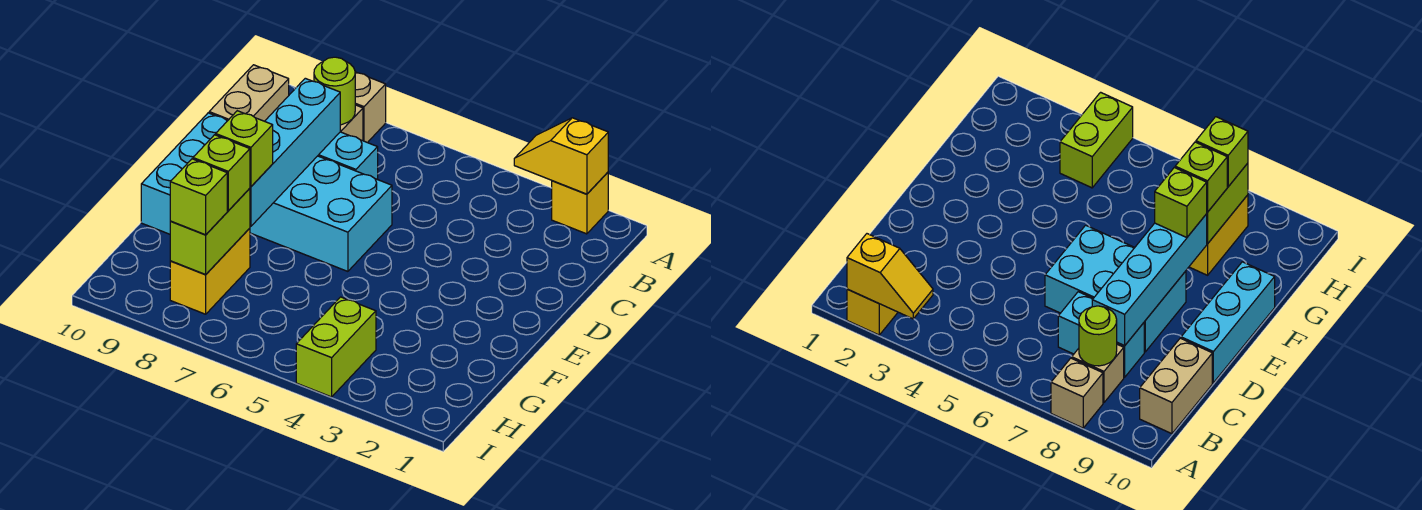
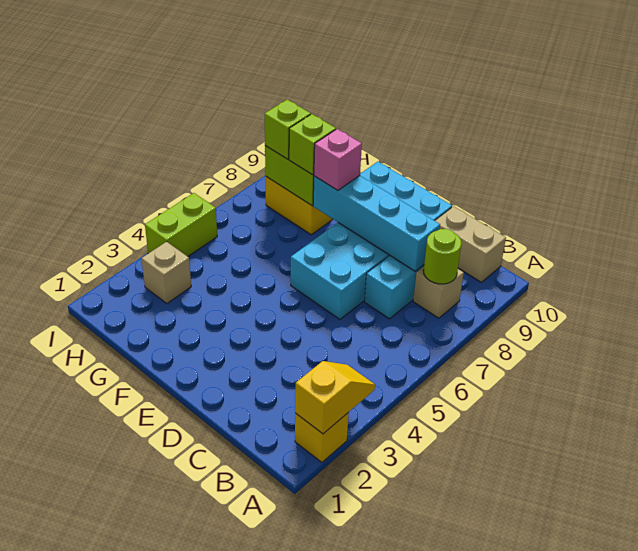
tan 1x1 brick [355,72,386,143] -> tan 1x1 brick moved to [142,242,191,303]
lime 1x1 brick [216,111,273,187] -> pink 1x1 brick [314,129,362,190]
lime 1x2 brick [296,297,376,397] -> lime 1x2 brick turned to [145,193,217,256]

